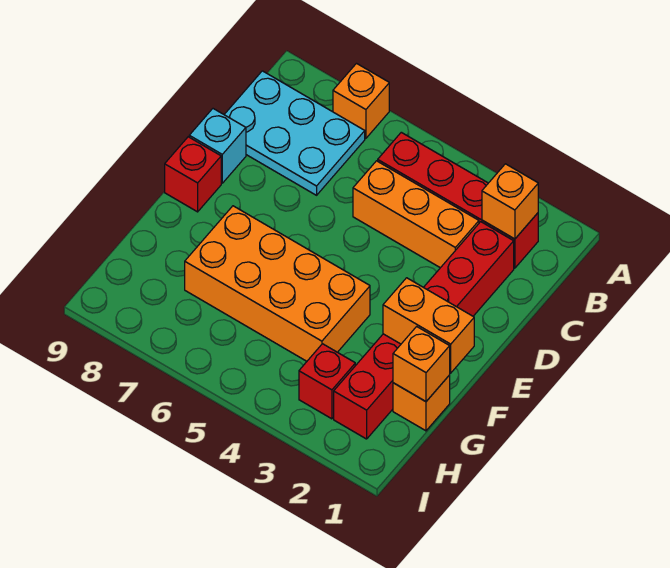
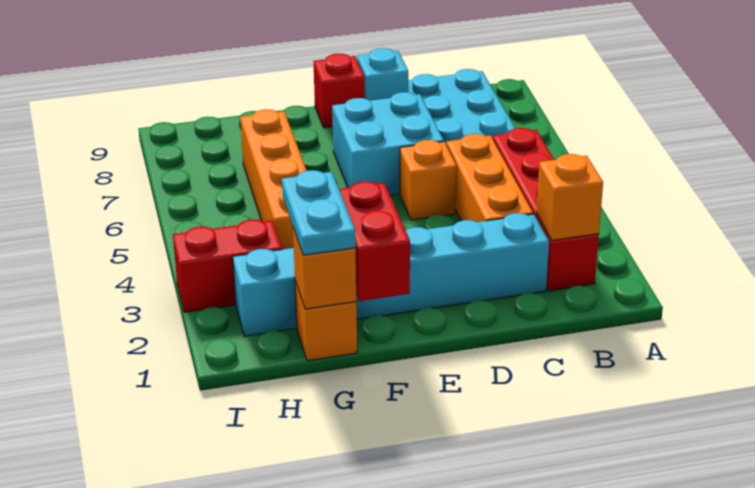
orange 1x1 brick [333,64,389,138] -> orange 1x1 brick moved to [400,140,457,220]
red 1x6 brick [334,222,514,439] -> cyan 1x6 brick [233,213,549,336]
none -> cyan 2x2 brick [332,92,444,195]
orange 1x2 brick [383,278,474,373] -> red 1x2 brick [339,181,410,301]
orange 2x4 brick [185,206,370,361] -> orange 1x4 brick [240,109,307,249]
none -> cyan 1x2 plate [282,170,356,255]
red 1x1 brick [299,344,355,419] -> red 1x2 brick [173,220,282,312]

